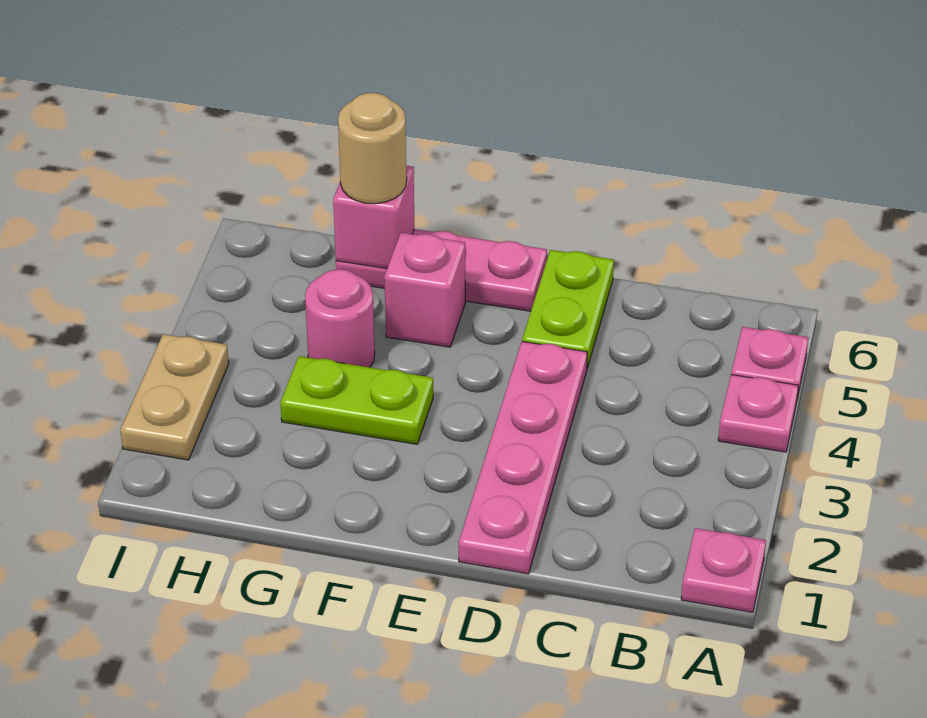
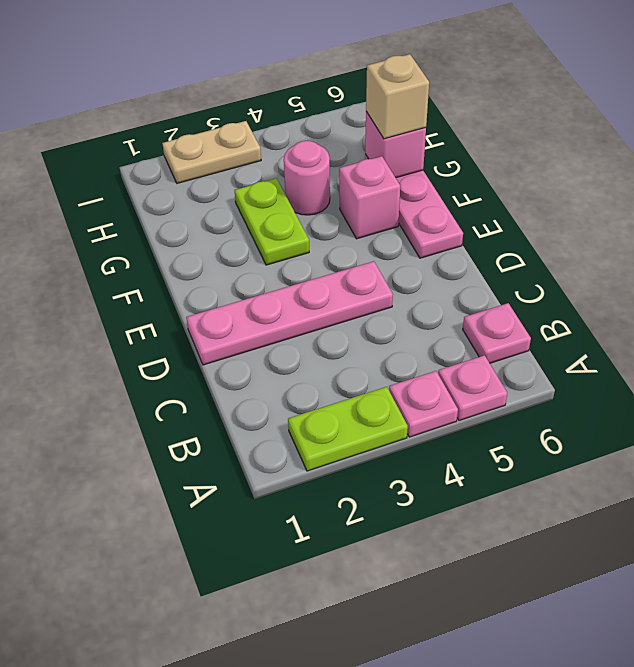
pink 1x1 plate [681,528,766,612] -> pink 1x1 plate moved to [463,303,531,363]
lime 1x2 plate [522,250,614,368] -> lime 1x2 plate moved to [288,387,408,471]
tan 1x1 round brick [338,93,407,204] -> tan 1x1 brick [366,54,429,139]

